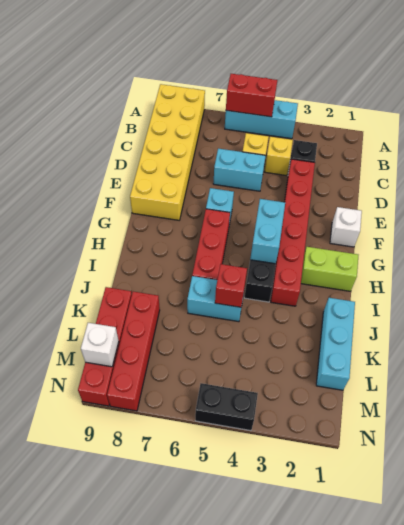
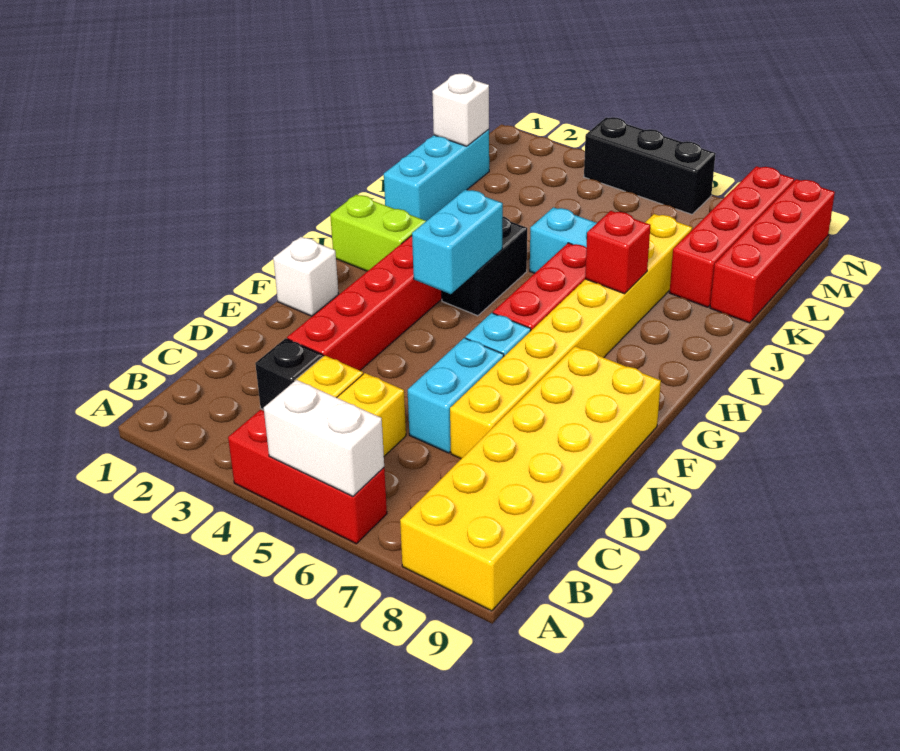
cyan 1x3 brick [225,100,298,139] -> red 1x3 brick [228,410,387,544]
red 1x2 brick [226,74,277,117] -> white 1x2 brick [264,380,384,496]
cyan 1x2 brick [213,149,266,191] -> cyan 1x2 brick turned to [408,338,504,453]
none -> yellow 1x8 brick [450,214,692,459]
red 1x1 brick [215,264,247,307] -> red 1x1 brick moved to [585,211,650,294]
white 1x1 brick [81,323,119,367] -> white 1x1 brick moved to [432,73,489,146]
black 1x2 brick [195,383,258,431] -> black 1x3 brick [584,117,716,214]

